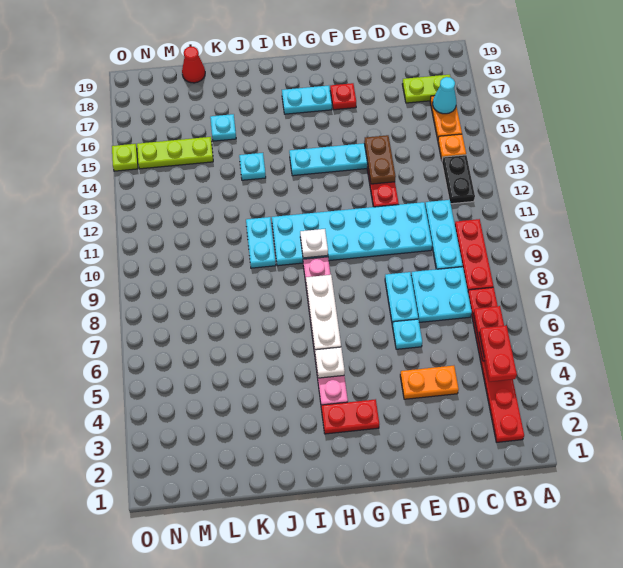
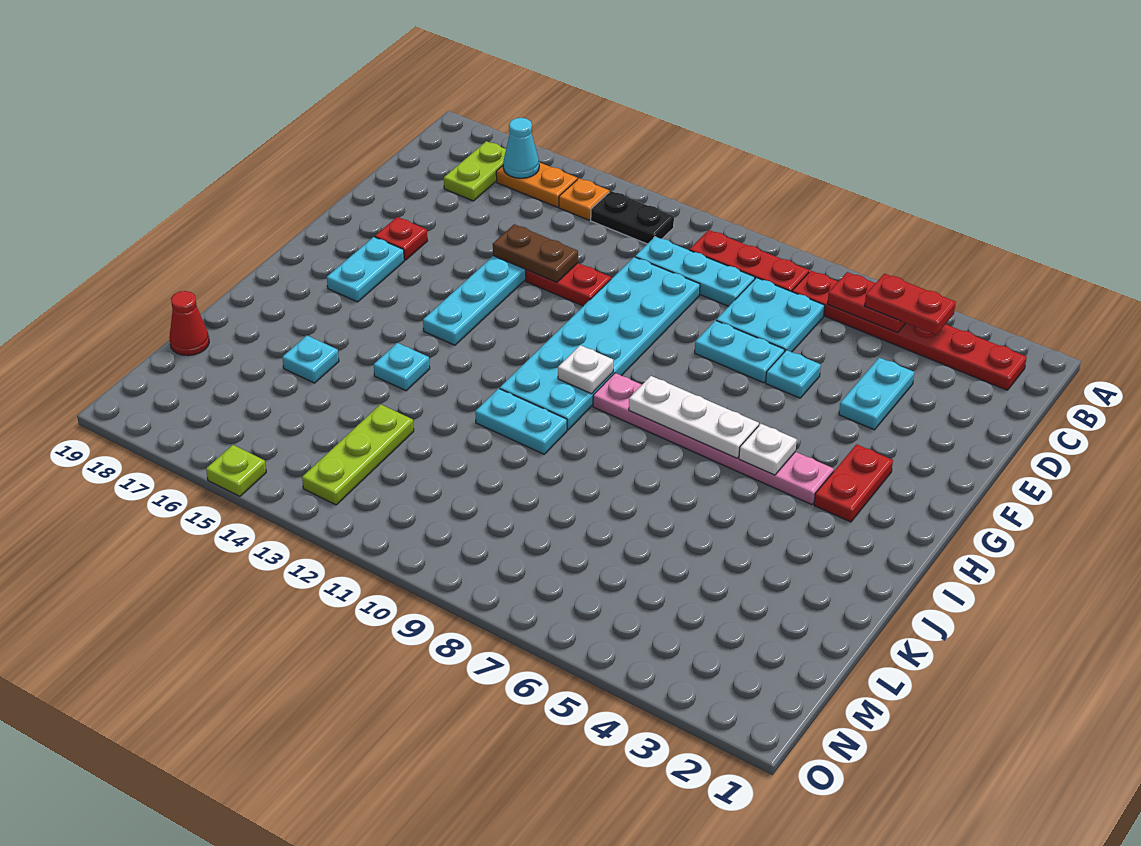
orange 1x2 plate [400,366,459,399] -> cyan 1x2 plate [839,358,914,430]
lime 1x3 plate [137,137,213,169] -> lime 1x3 plate moved to [302,404,414,505]

